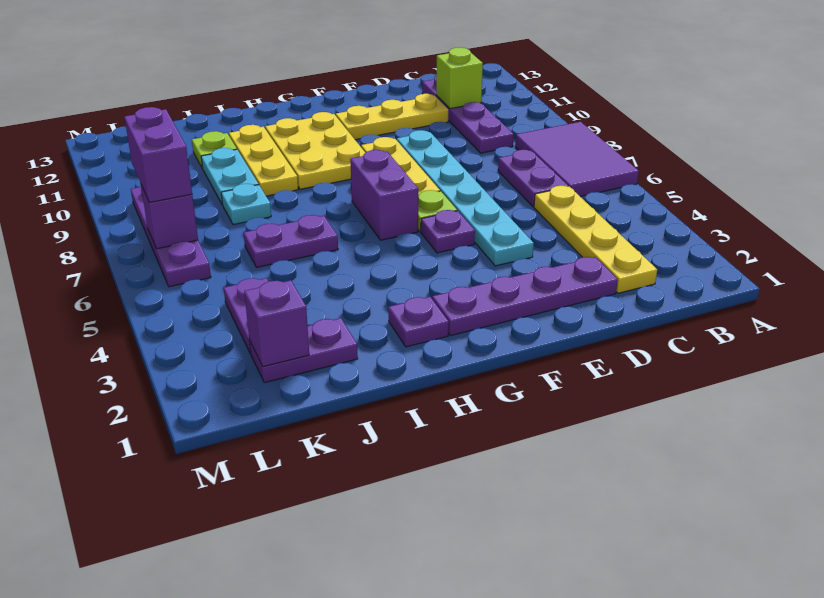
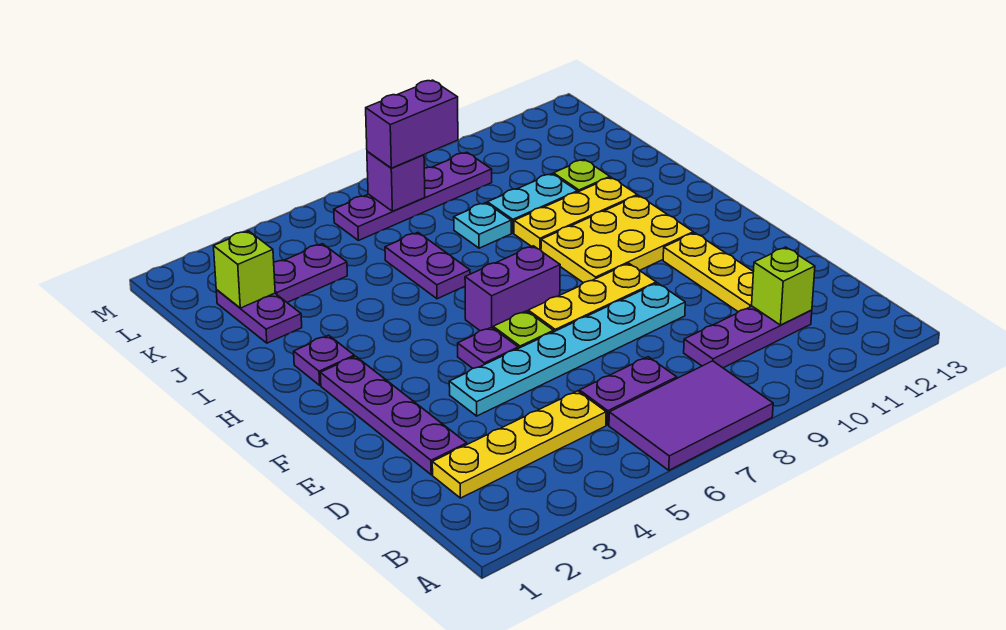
purple 1x4 plate [422,76,514,153] -> purple 1x3 plate [684,306,812,368]
purple 1x1 brick [244,280,309,367] -> lime 1x1 brick [214,231,275,308]

